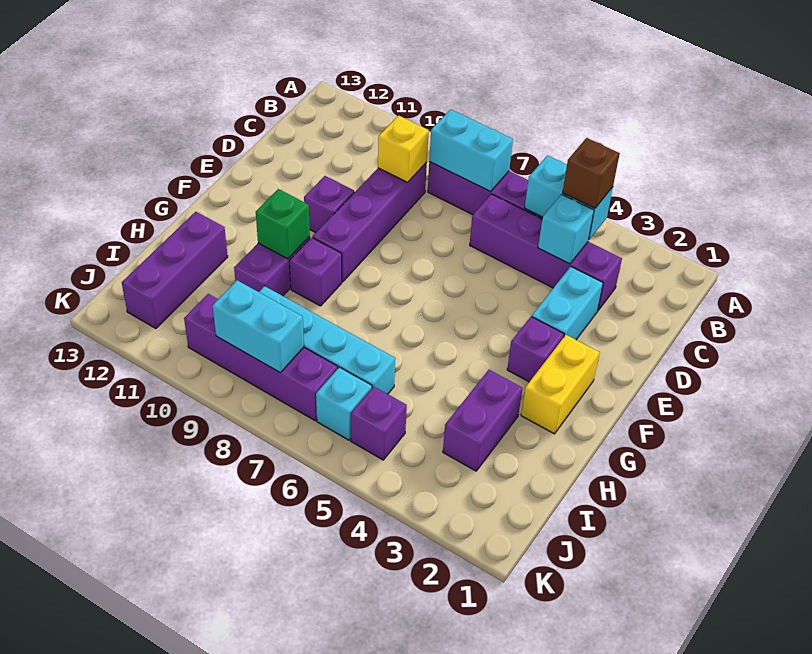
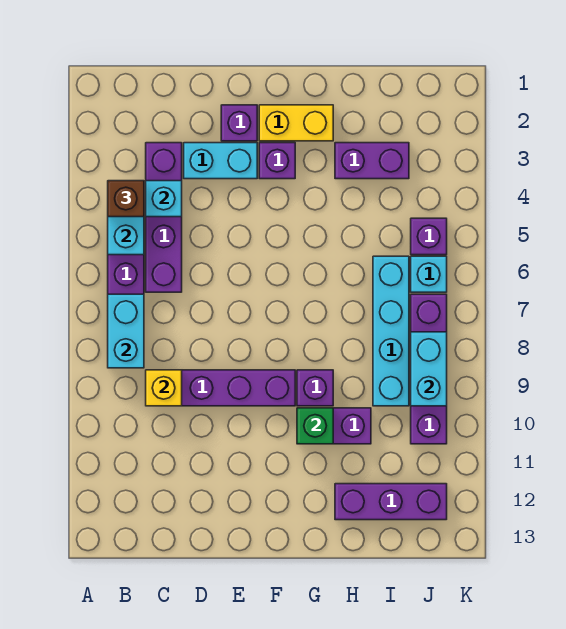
purple 1x1 brick [304,176,354,233] -> purple 1x1 brick moved to [221,105,257,141]

